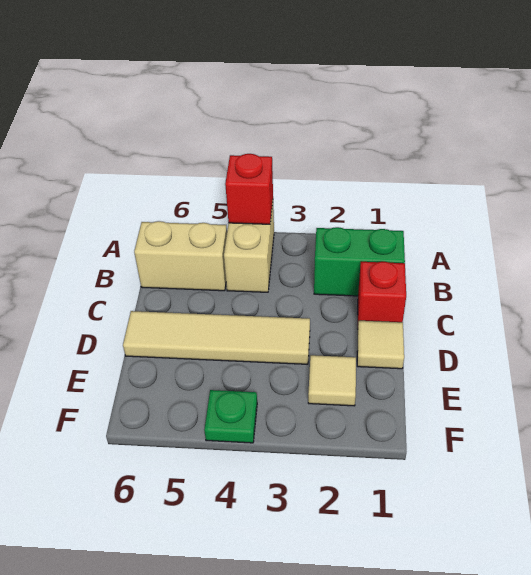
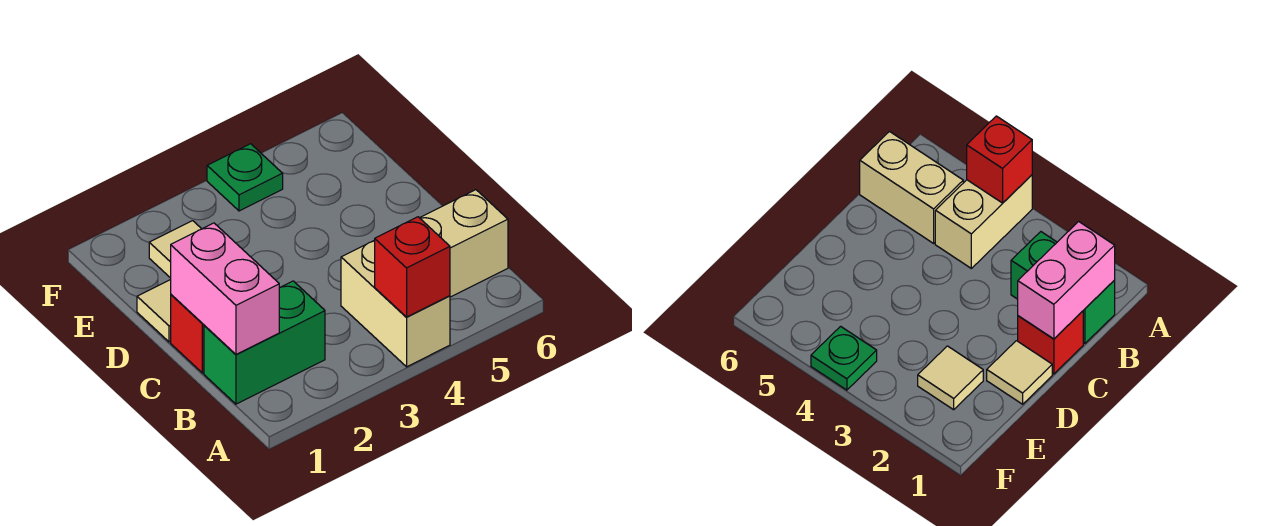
none -> pink 1x2 brick [171,223,279,354]
tan 1x4 tile [123,311,310,364] -> none

